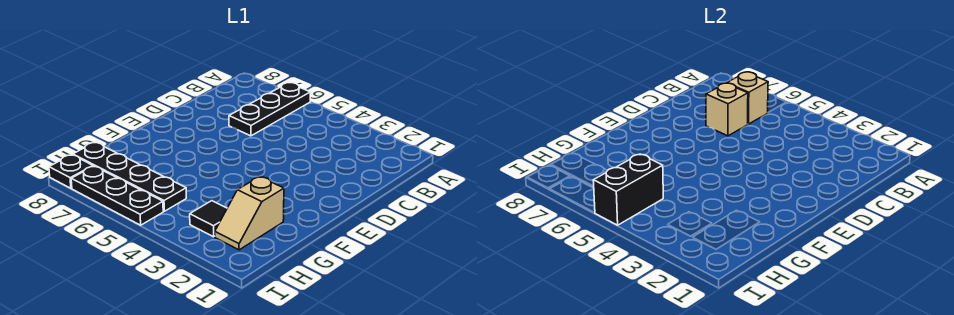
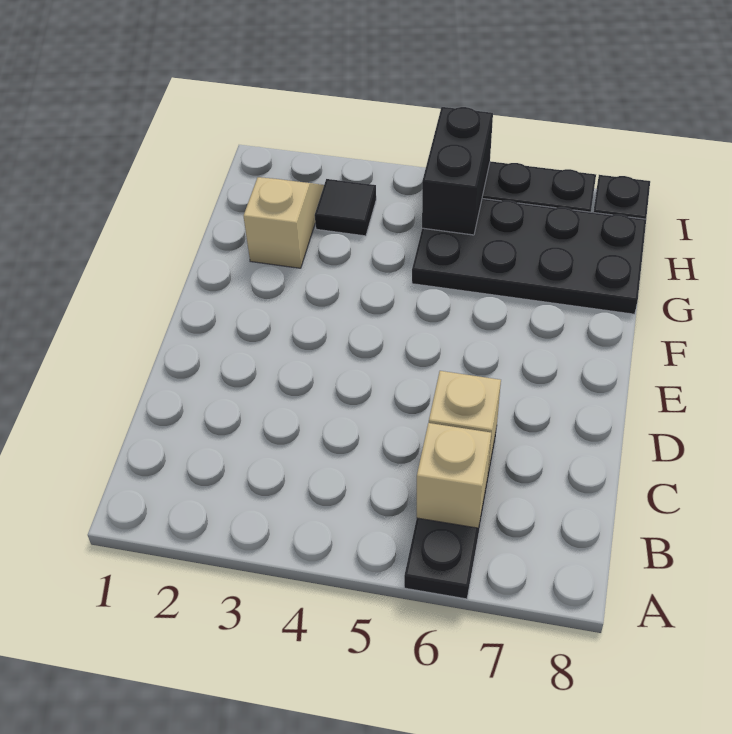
black 1x4 plate [73,143,186,211] -> black 2x4 plate [412,199,646,314]

